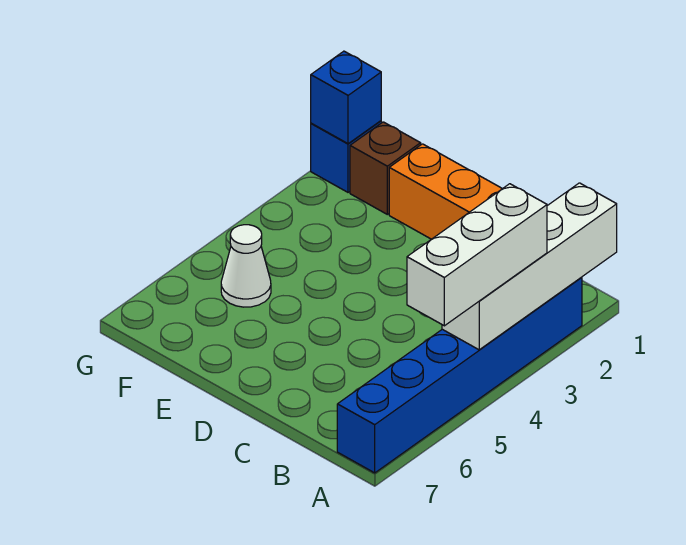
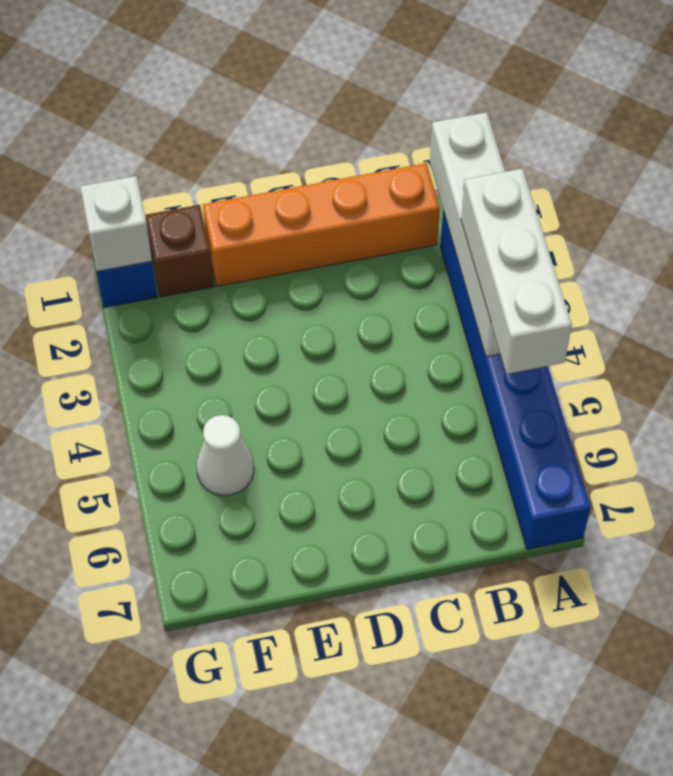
blue 1x1 brick [311,51,381,144] -> white 1x1 brick [80,176,152,272]

